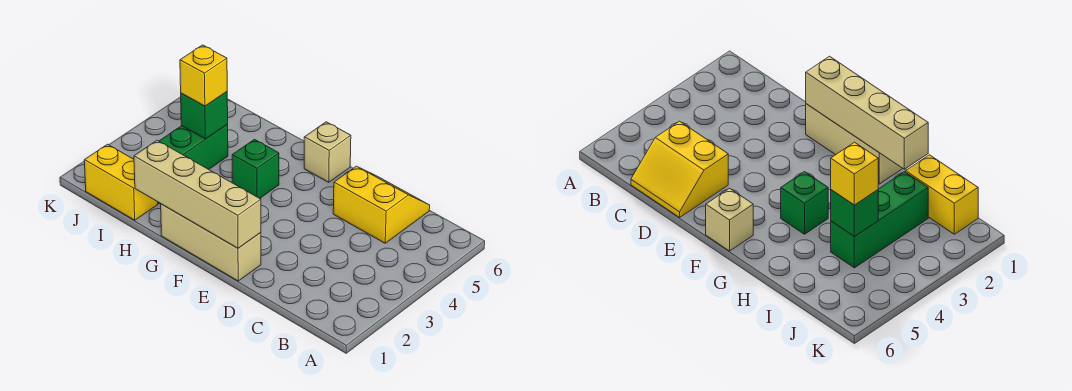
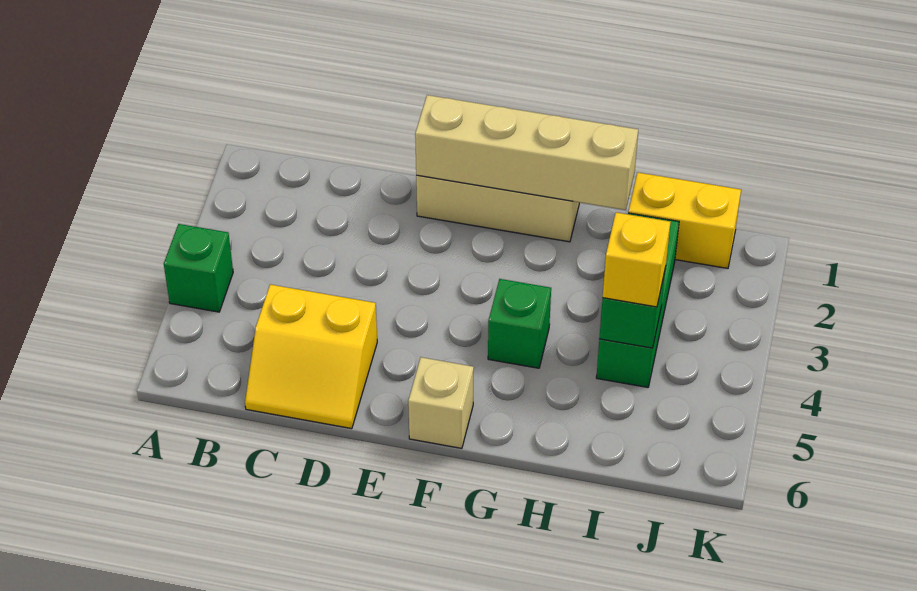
none -> green 1x1 brick [164,224,233,312]

